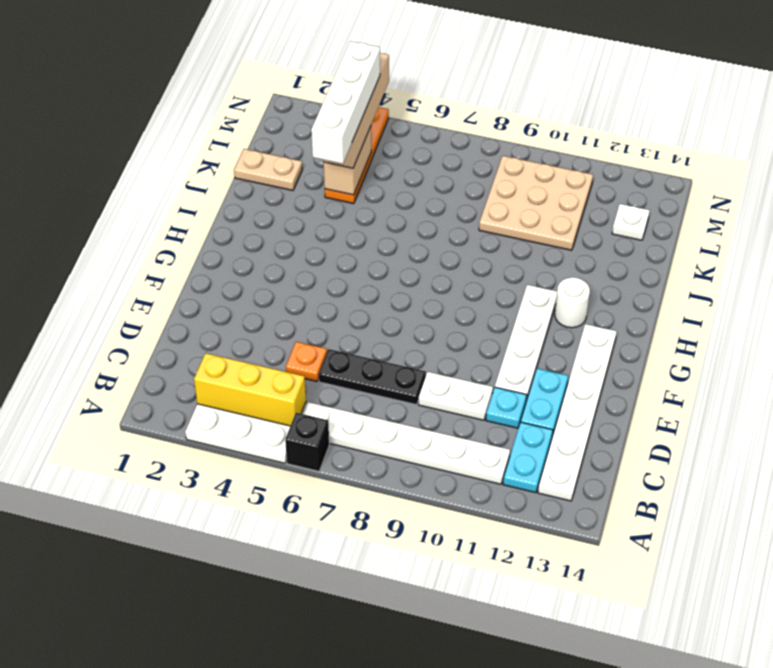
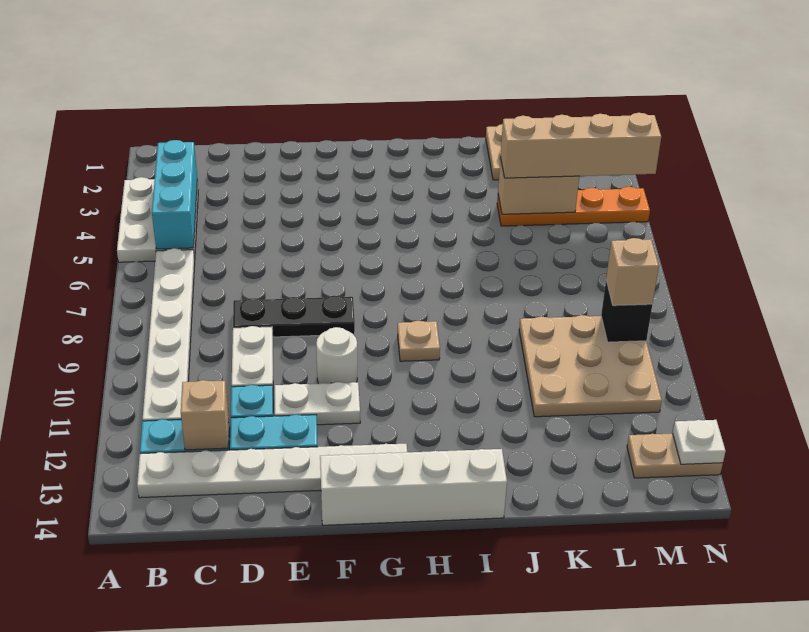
black 1x1 brick [285,413,329,471] -> black 1x1 brick moved to [601,280,652,342]
yellow 1x3 brick [194,353,306,426] -> cyan 1x3 brick [152,140,197,249]
none -> tan 1x1 brick [181,380,229,450]
orange 1x1 plate [286,342,327,381] -> none
black 1x3 plate [319,349,426,405] -> black 1x3 plate turned to [233,296,355,337]
white 1x4 plate [495,285,557,400] -> white 1x2 plate [275,382,360,425]
none -> tan 1x1 plate [398,321,440,361]
white 1x1 round brick [555,277,590,328] -> white 1x1 round brick moved to [316,327,357,384]
white 1x4 brick [311,41,380,164] -> white 1x4 brick moved to [320,449,507,525]
white 1x1 plate [612,204,650,240] -> white 1x1 plate moved to [673,420,726,464]
none -> tan 1x1 brick [606,238,659,305]
none -> tan 1x2 plate [627,433,723,478]

